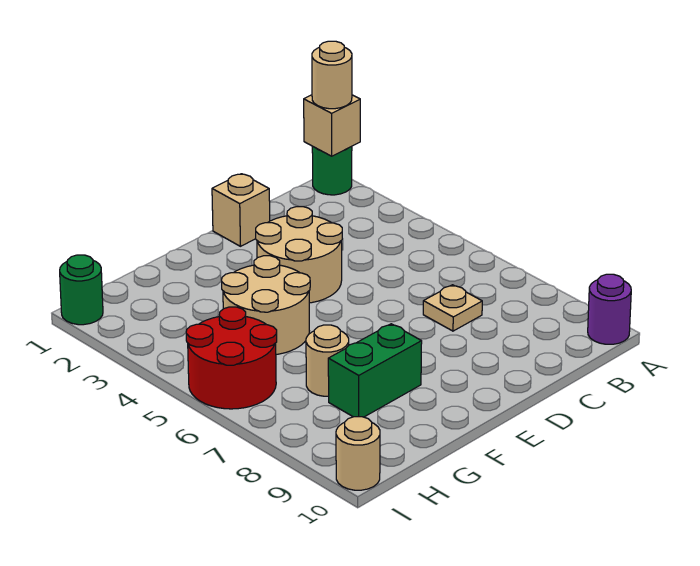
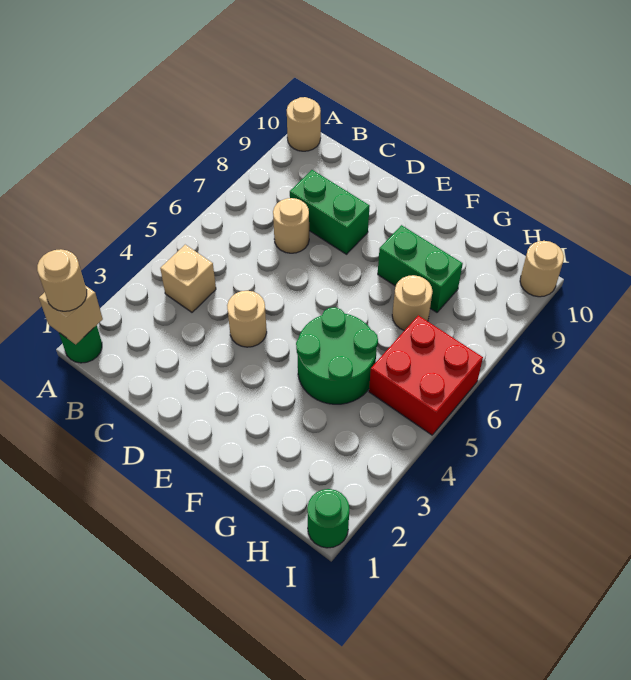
purple 1x1 round brick [588,274,631,344] -> tan 1x1 round brick [287,97,321,151]
tan 1x1 plate [423,285,482,331] -> tan 1x1 round brick [273,198,309,253]
none -> green 1x2 brick [290,170,370,254]
tan 1x1 brick [212,174,270,246] -> tan 1x1 brick moved to [160,245,216,312]
tan 2x2 round brick [256,207,342,303] -> tan 1x1 round brick [227,291,267,347]
tan 2x2 round brick [222,256,310,354] -> green 2x2 round brick [296,307,378,404]
red 2x2 round brick [186,307,277,409] -> red 2x2 brick [369,315,483,435]

